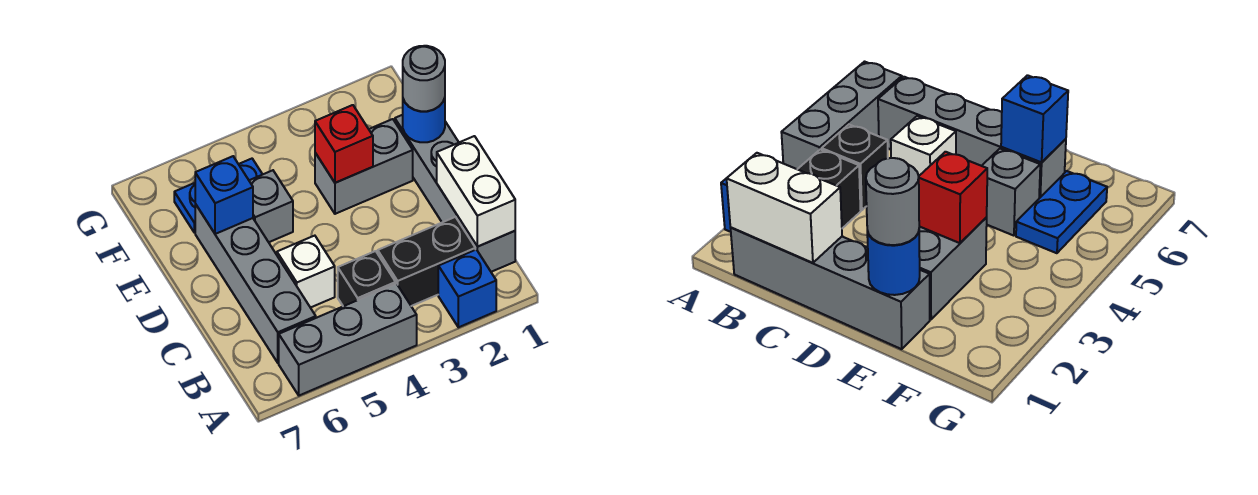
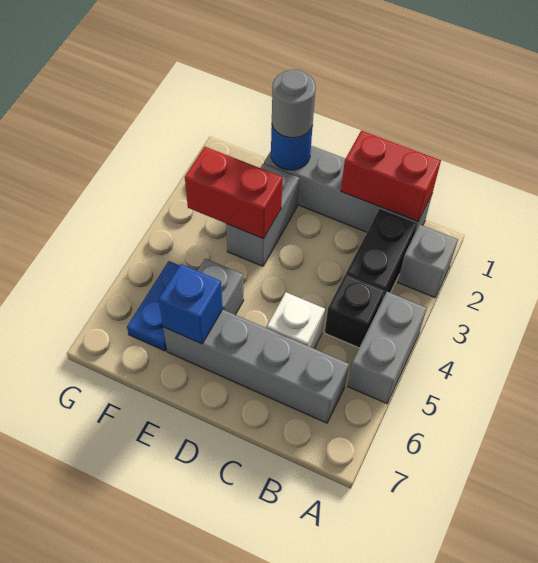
blue 1x1 brick [438,250,496,327] -> grey 1x1 brick [398,224,458,298]
grey 1x3 brick [279,284,417,396] -> grey 1x2 brick [348,292,427,404]
white 1x2 brick [437,136,515,247] -> red 1x2 brick [341,131,441,221]
red 1x1 brick [315,105,373,183] -> red 1x2 brick [185,147,283,239]

